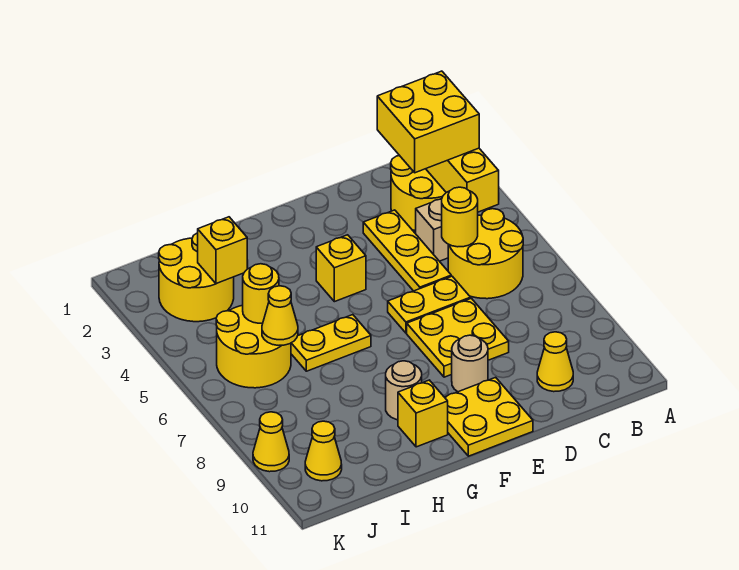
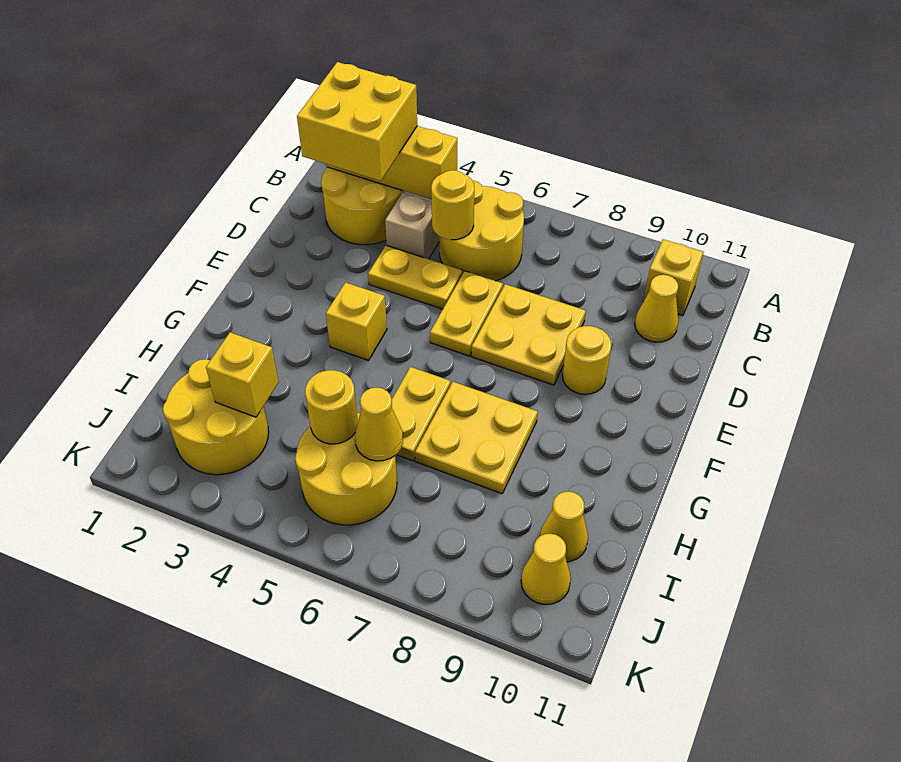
yellow 1x3 plate [363,210,451,291] -> yellow 1x2 plate [368,245,463,309]
tan 1x1 round brick [452,335,488,392] -> yellow 1x1 round brick [562,326,612,394]
yellow 2x2 plate [445,377,533,456] -> yellow 2x2 plate moved to [415,382,538,494]
tan 1x1 round brick [386,361,422,420] -> none
yellow 1x1 brick [398,380,448,447] -> yellow 1x1 brick moved to [644,239,703,316]
yellow 1x1 cone [253,412,289,472] -> yellow 1x1 cone moved to [540,491,588,562]

